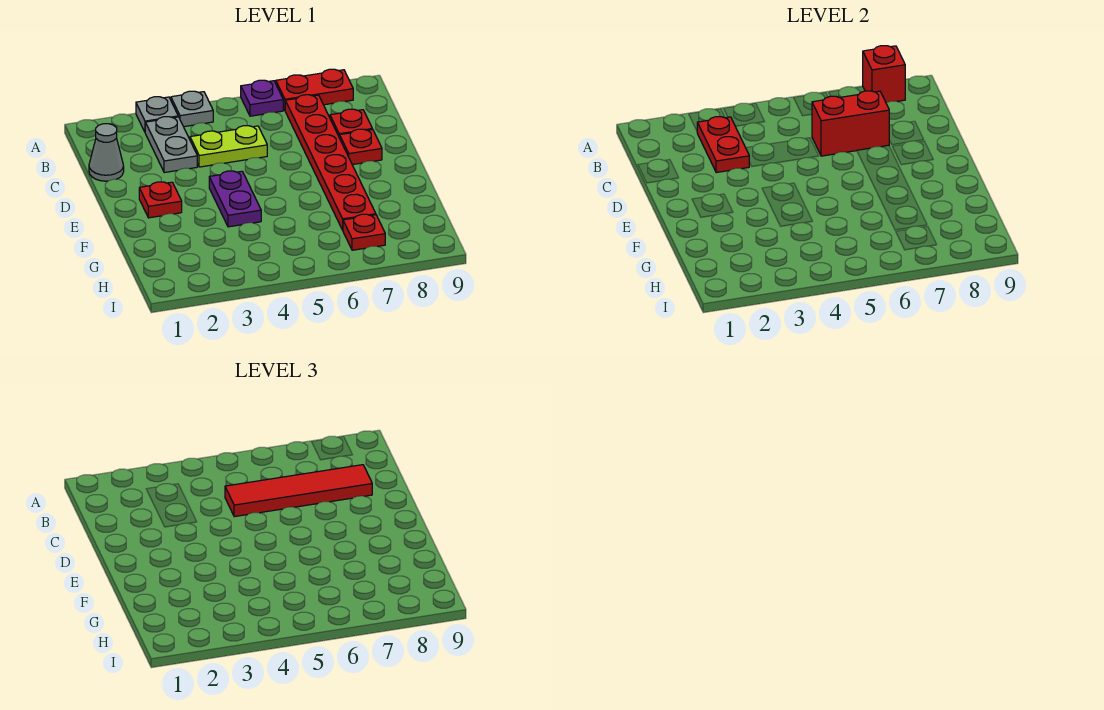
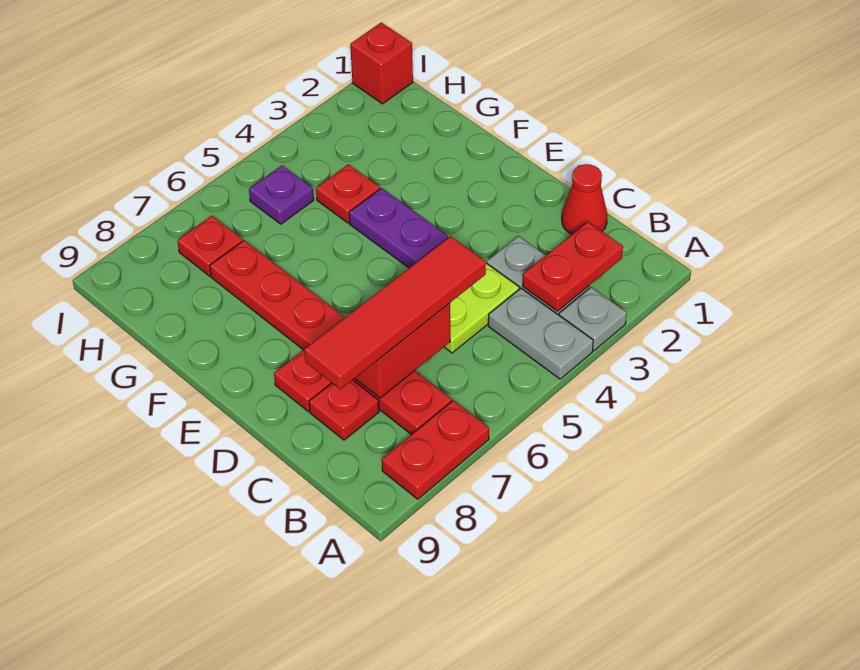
grey 1x1 plate [171,91,213,127] -> grey 1x2 plate [488,288,593,379]
purple 1x1 plate [241,80,283,116] -> purple 1x1 plate moved to [249,166,314,224]
red 1x1 brick [863,46,905,103] -> red 1x1 brick moved to [350,22,413,104]
red 1x2 plate [697,116,750,173] -> red 1x2 plate turned to [523,222,623,311]
grey 1x1 cone [89,124,124,181] -> red 1x1 cone [562,164,607,234]
red 1x1 plate [139,182,182,218] -> red 1x1 plate moved to [316,164,380,223]

